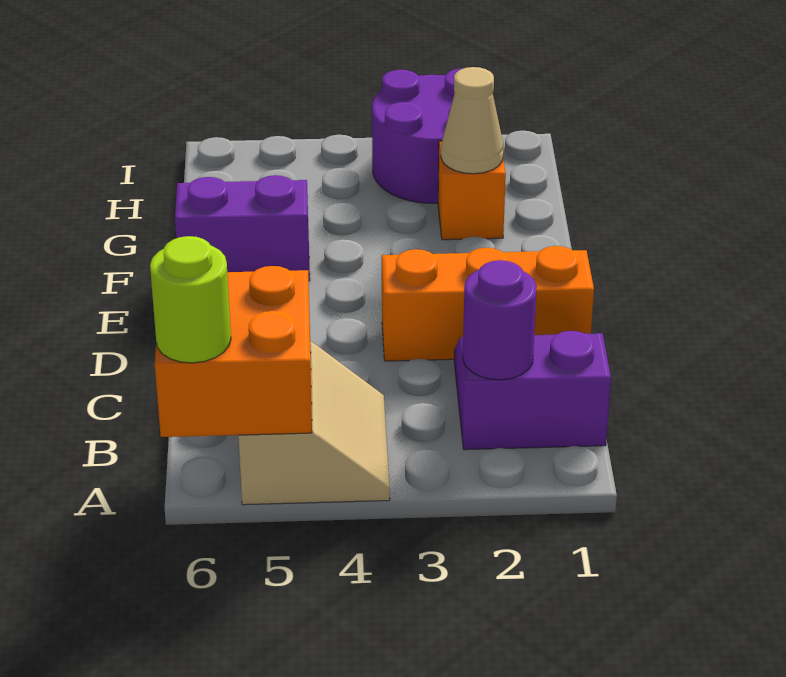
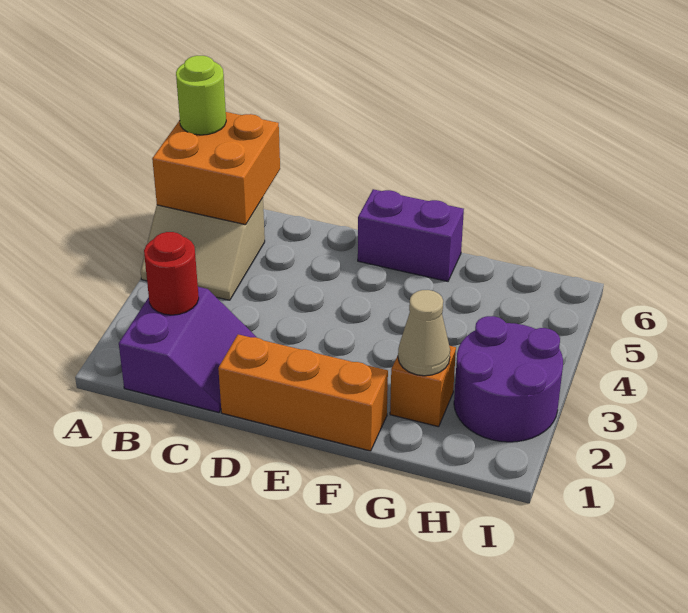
purple 1x1 round brick [463,260,537,380] -> red 1x1 round brick [144,232,199,315]
orange 1x3 brick [382,246,594,361] -> orange 1x3 brick turned to [218,334,388,451]
purple 1x2 brick [175,175,310,281] -> purple 1x2 brick turned to [358,189,464,281]

